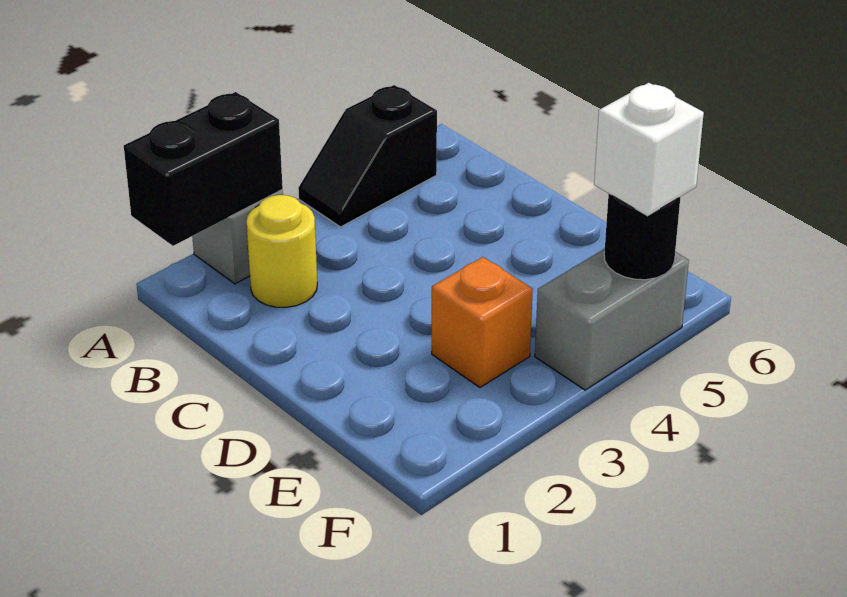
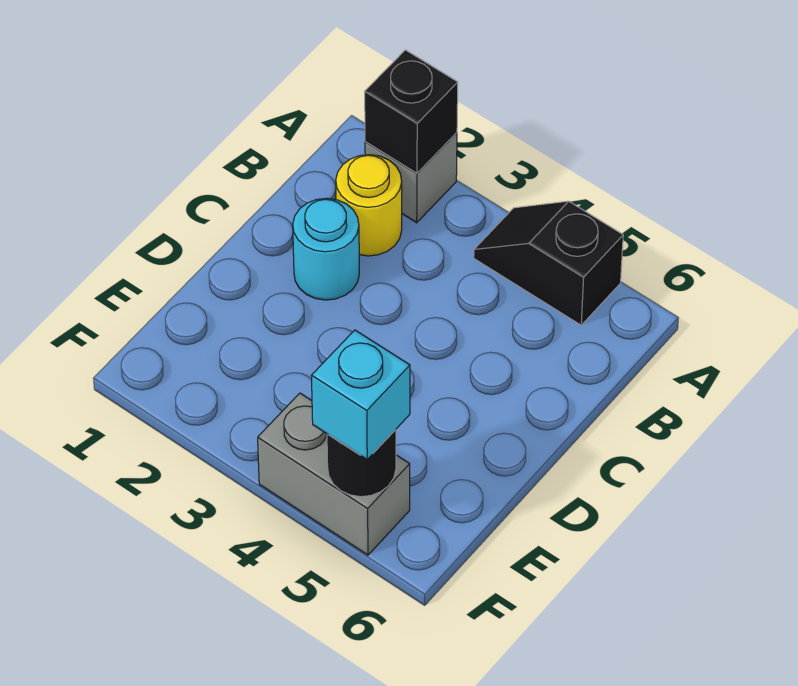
black 1x2 brick [124,92,283,246] -> black 1x1 brick [365,50,458,173]
none -> cyan 1x1 round brick [293,198,359,300]
orange 1x1 brick [432,257,533,387] -> none
white 1x1 brick [594,83,704,216] -> cyan 1x1 brick [311,330,410,459]

